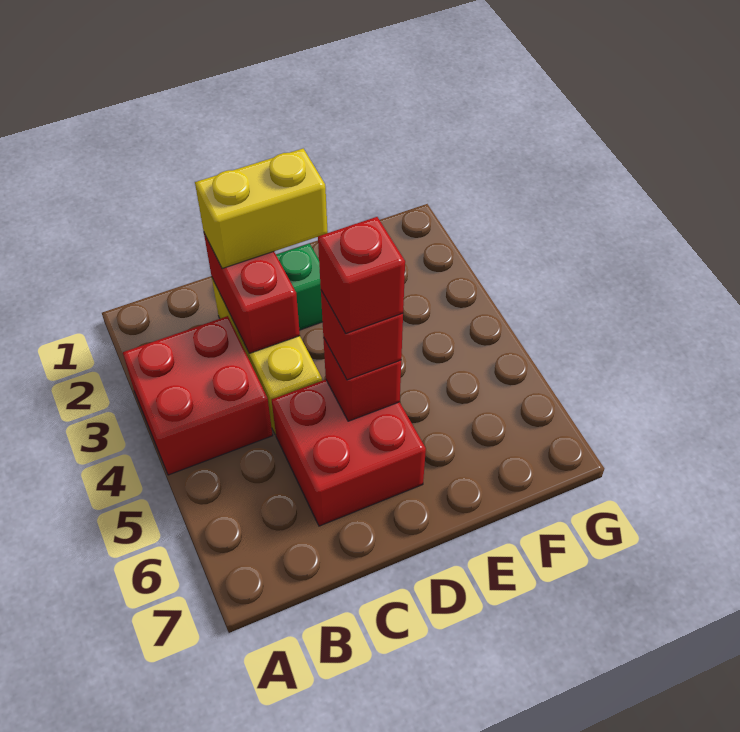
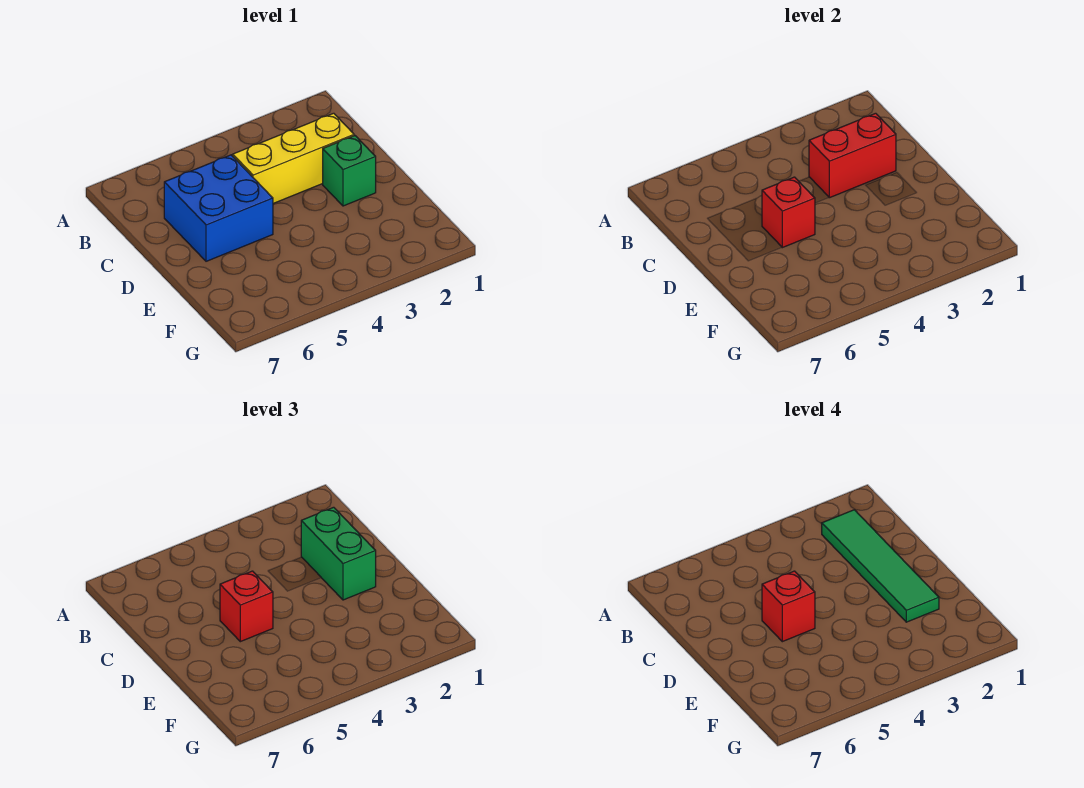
red 2x2 brick [123,316,273,475] -> none
none -> green 1x4 tile [822,510,939,622]
yellow 1x2 brick [195,149,328,269] -> green 1x2 brick [301,507,376,600]
red 2x2 brick [272,380,426,526] -> blue 2x2 brick [164,155,273,261]

